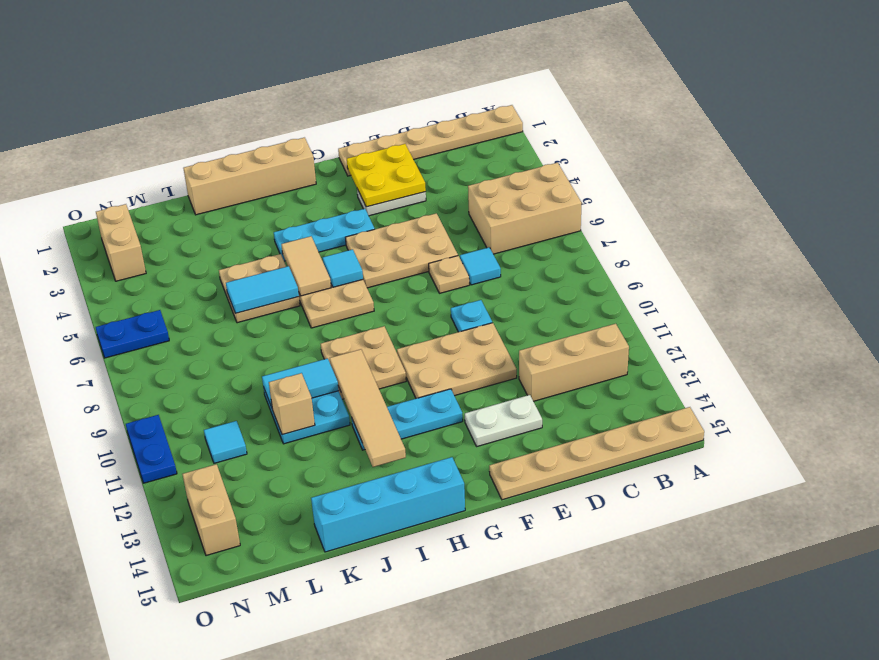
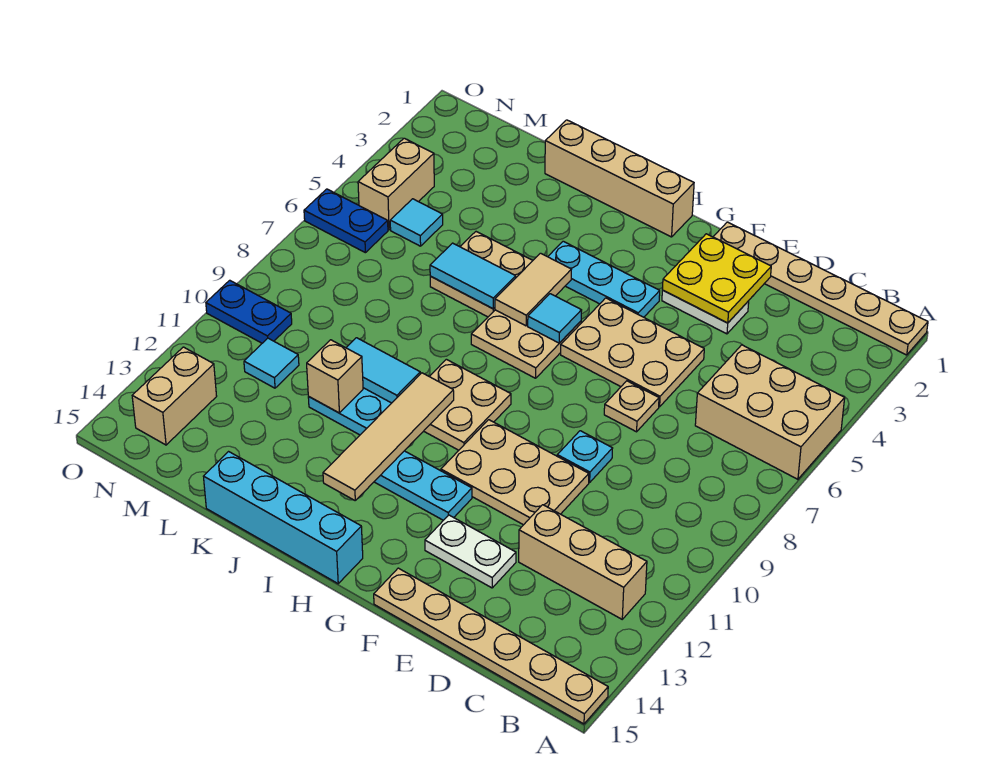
cyan 1x1 tile [460,247,501,285] -> cyan 1x1 tile moved to [390,199,443,246]
tan 1x2 brick [96,204,146,281] -> tan 1x2 brick moved to [358,138,434,230]
blue 1x2 plate [126,415,177,483] -> blue 1x2 plate turned to [206,280,292,343]

